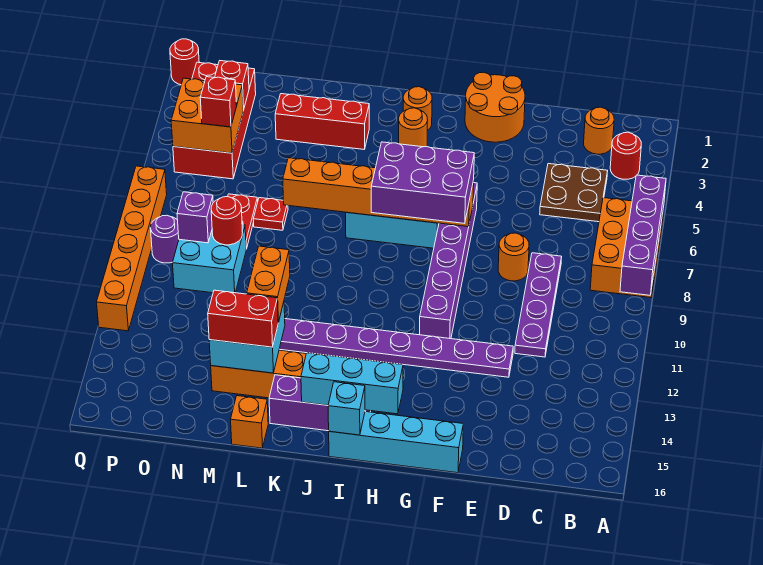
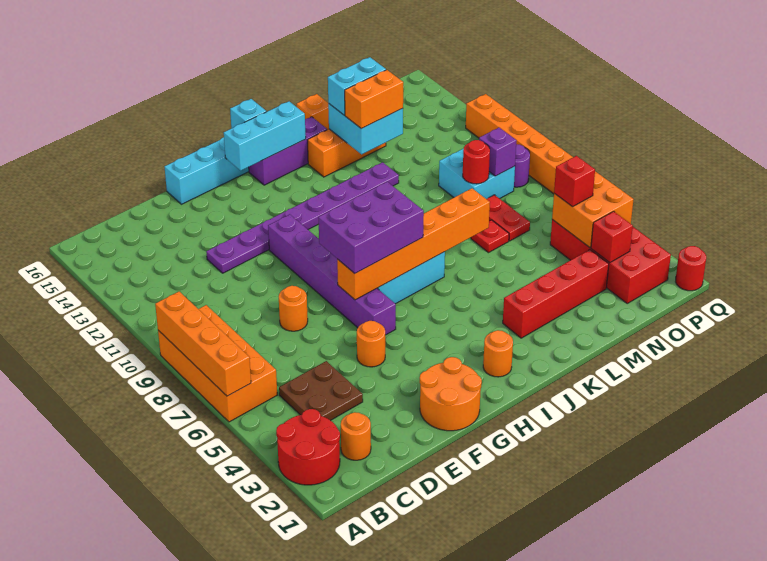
orange 2x3 brick [590,198,664,298] -> orange 2x4 brick [158,305,277,422]
purple 1x4 brick [620,175,666,295] -> orange 1x4 brick [155,292,251,396]
red 1x1 round brick [610,132,641,179] -> red 2x2 round brick [276,409,340,485]
purple 1x4 plate [515,253,562,357] -> none
orange 1x1 round brick [399,108,428,147] -> orange 1x1 round brick moved to [357,321,385,367]
red 1x3 brick [275,94,369,149] -> red 1x4 brick [503,250,609,338]
orange 1x2 brick [247,246,290,322] -> orange 1x2 brick turned to [345,70,403,129]
red 1x2 brick [208,290,278,347] -> cyan 1x2 brick [328,57,386,115]

